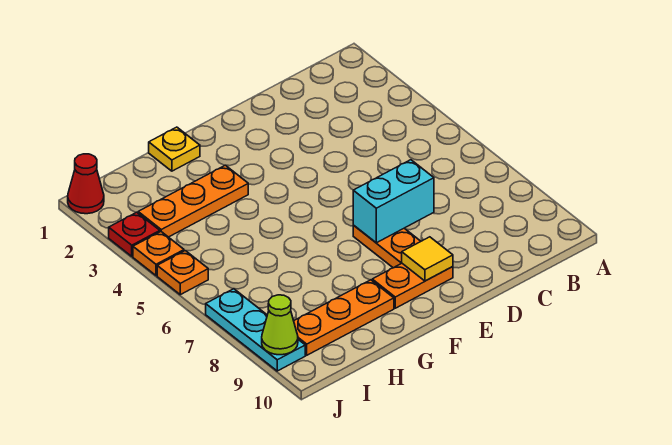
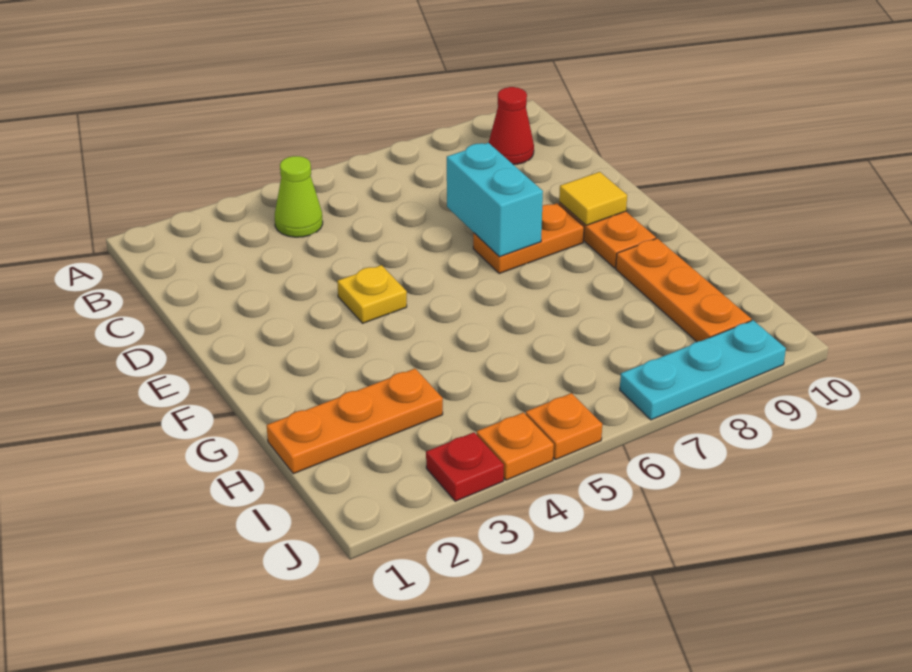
yellow 1x1 plate [149,127,200,171] -> yellow 1x1 plate moved to [337,265,407,323]
orange 1x3 plate [138,165,248,237] -> orange 1x3 plate turned to [267,369,443,474]
red 1x1 cone [68,154,104,214] -> red 1x1 cone moved to [489,87,534,164]
lime 1x1 cone [262,295,298,355] -> lime 1x1 cone moved to [275,156,323,237]

